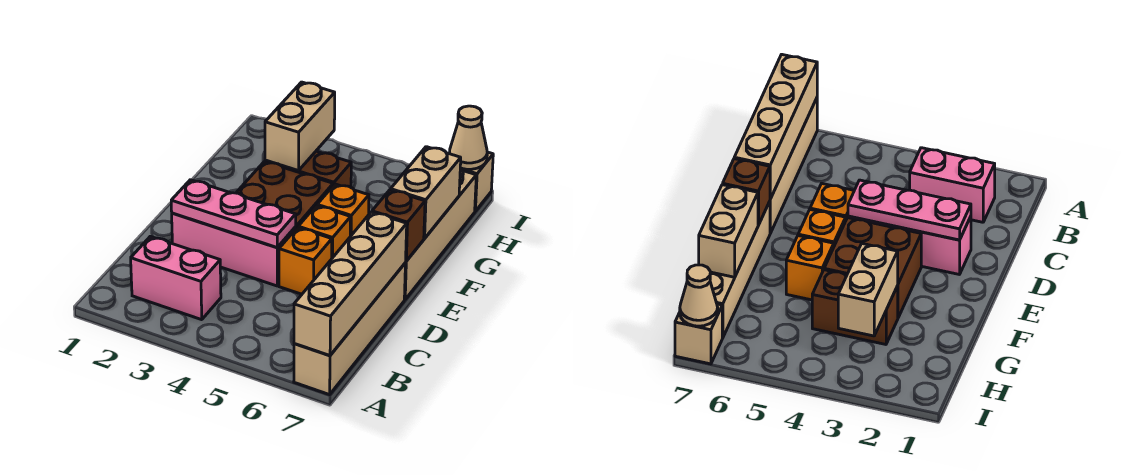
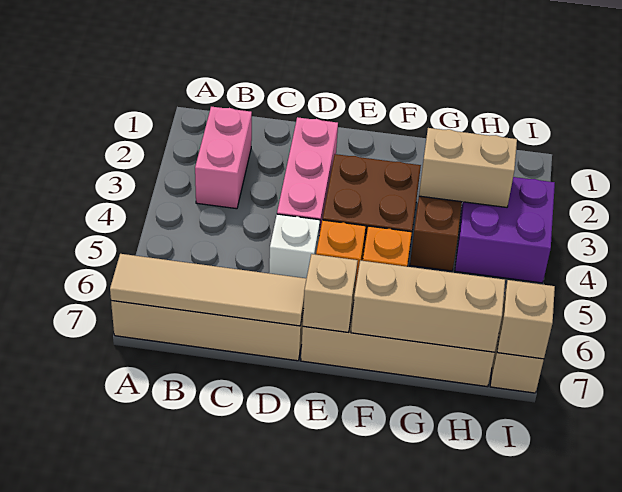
tan 1x4 brick [294,212,407,355] -> tan 1x4 tile [110,254,307,326]
pink 1x3 plate [171,180,296,248] -> none
orange 1x1 brick [279,228,332,294] -> white 1x1 brick [269,214,320,278]
brown 1x1 brick [372,190,425,261] -> tan 1x1 brick [303,254,358,332]
tan 1x2 brick [391,147,461,239] -> tan 1x3 brick [351,260,505,353]
none -> purple 2x2 brick [455,177,555,283]
tan 1x1 cone [450,106,487,169] -> tan 1x1 brick [497,280,555,359]

